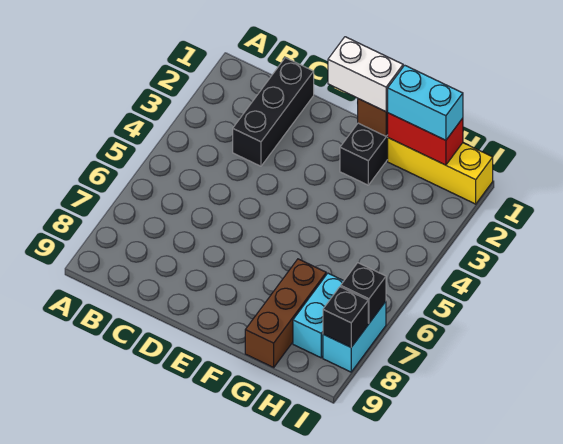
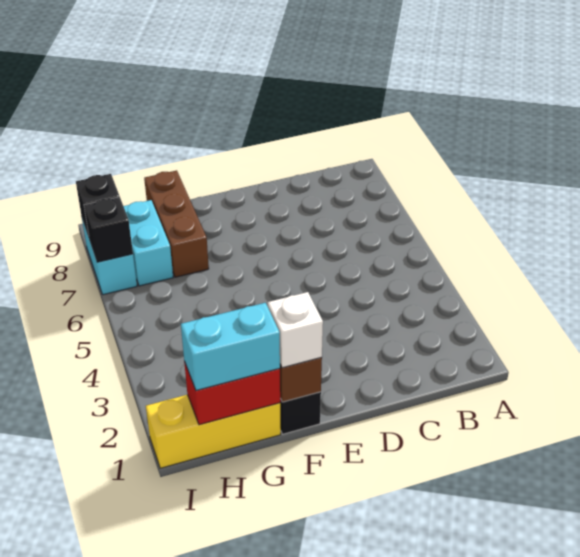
black 1x3 brick [233,58,314,166] -> none
white 1x2 brick [328,37,403,112] -> white 1x1 brick [268,292,323,368]

